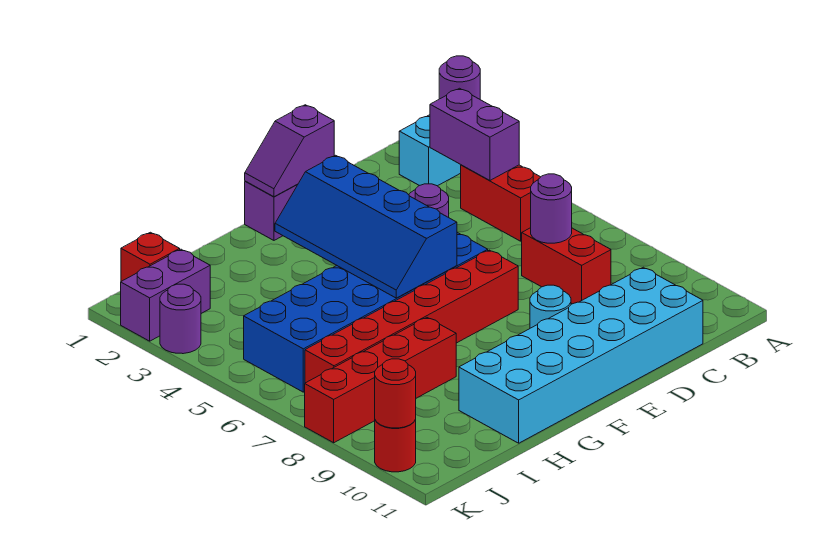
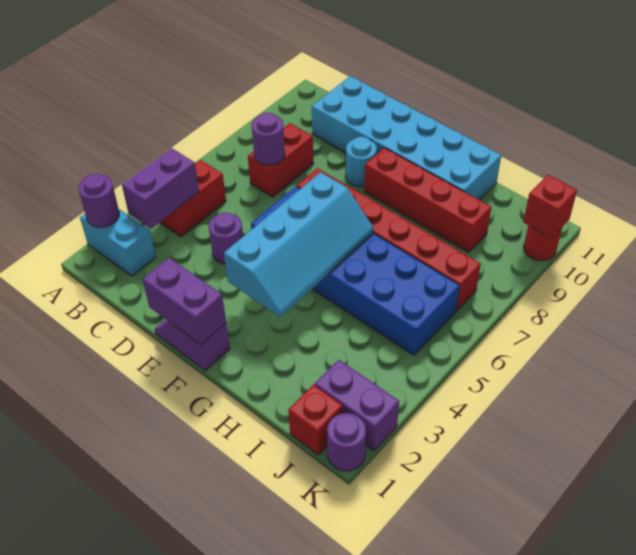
purple 1x2 slope [245,105,334,197] -> purple 1x2 brick [143,258,226,345]
blue 2x4 slope [275,155,457,298] -> cyan 2x4 slope [224,172,374,317]
red 1x4 brick [305,318,456,443] -> red 1x4 brick moved to [364,148,491,252]
purple 1x1 round brick [160,284,201,354] -> purple 1x1 round brick moved to [327,413,366,471]
red 1x1 round brick [375,359,416,428] -> red 1x1 brick [523,175,577,238]

